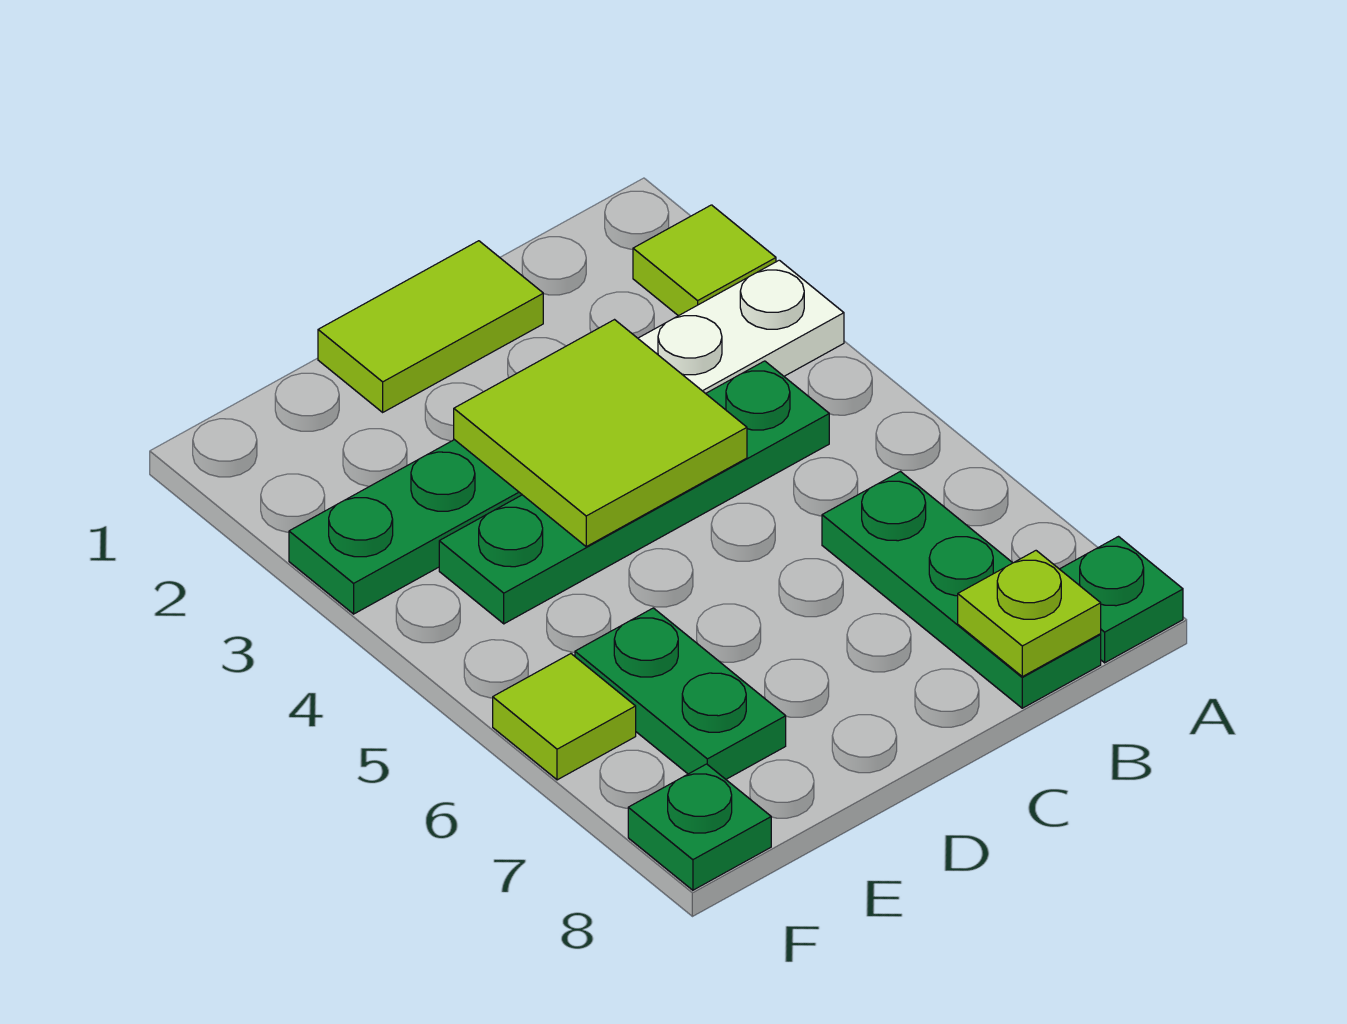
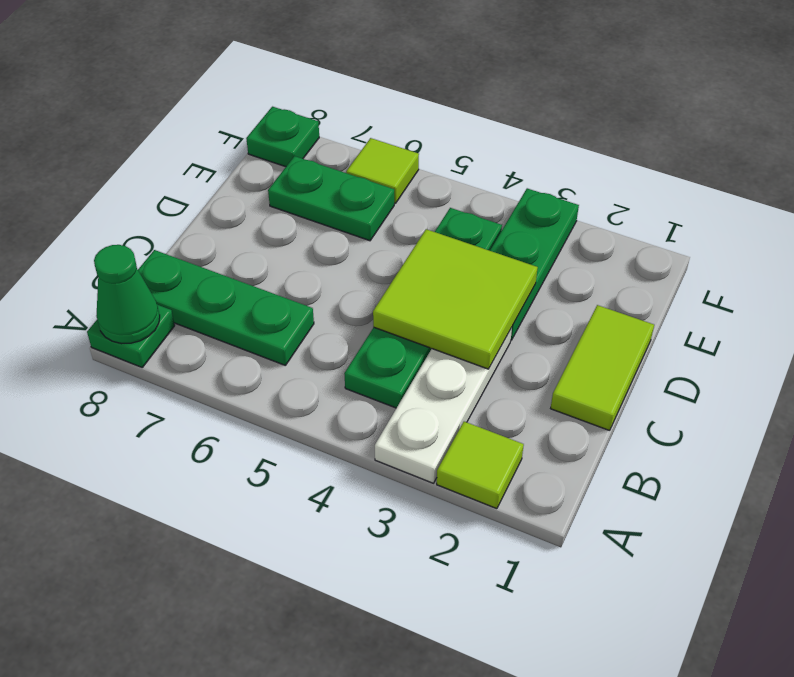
none -> green 1x1 cone [94,245,160,344]
lime 1x1 plate [958,551,1101,677] -> none

